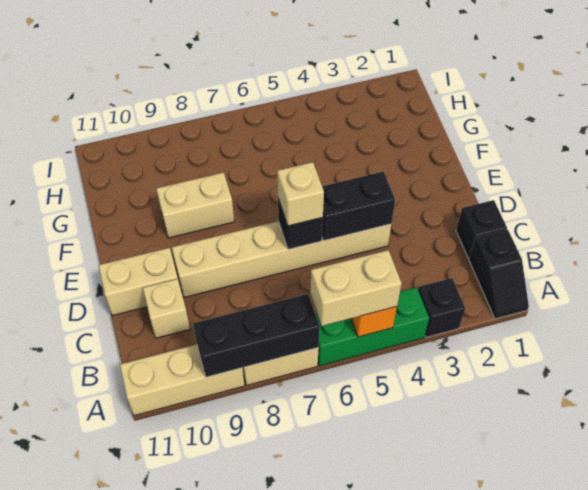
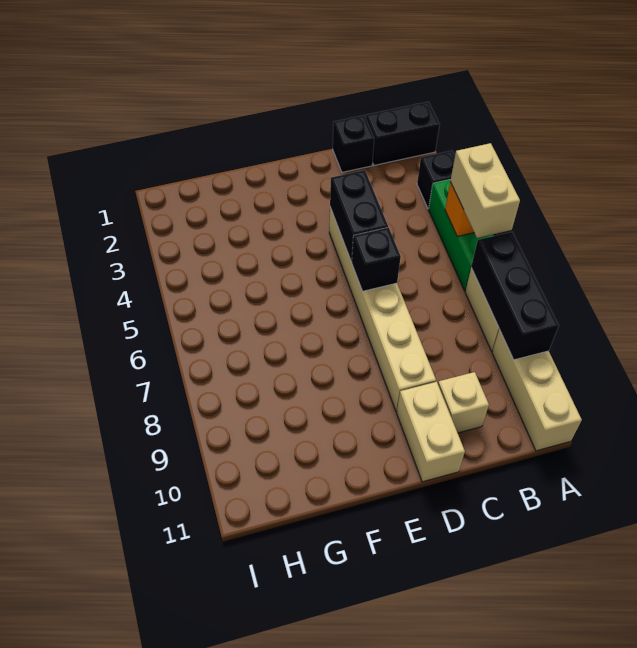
black 1x2 slope [469,229,529,319] -> black 1x2 brick [366,102,440,165]
tan 1x1 brick [277,162,324,226] -> none
tan 1x2 brick [156,172,234,238] -> none

